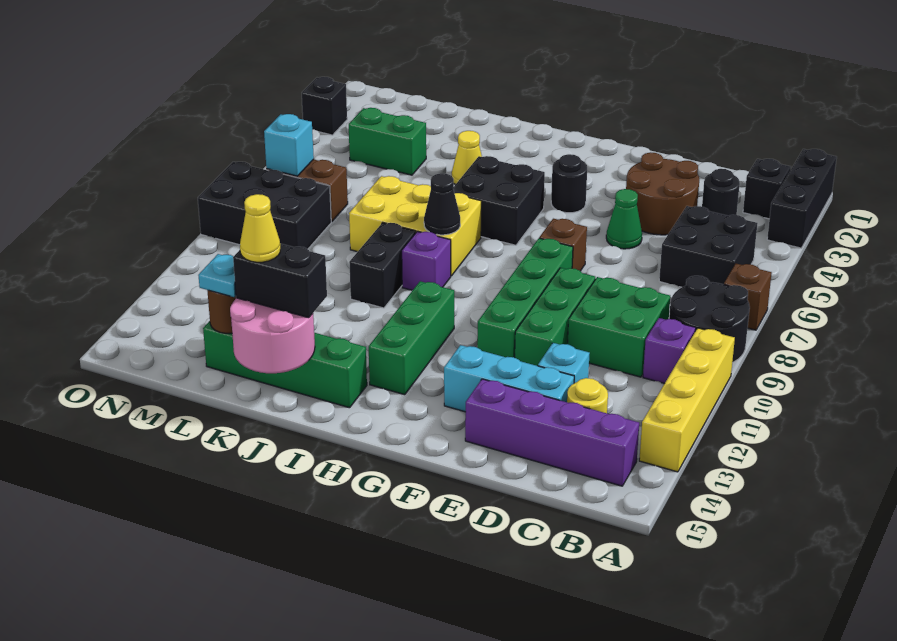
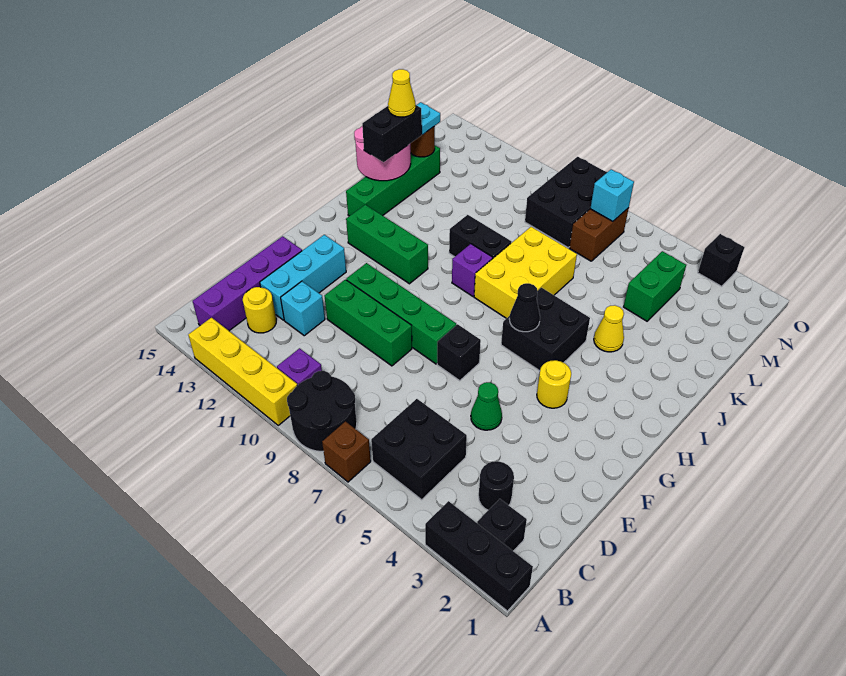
green 2x2 brick [568,277,670,377] -> none
brown 2x2 round brick [626,152,699,235] -> none
brown 1x1 brick [539,219,587,271] -> black 1x1 brick [437,324,481,381]
black 1x1 round brick [551,154,587,213] -> yellow 1x1 round brick [537,360,571,408]
black 1x1 cone [424,173,460,235] -> black 1x1 cone moved to [509,283,540,332]

